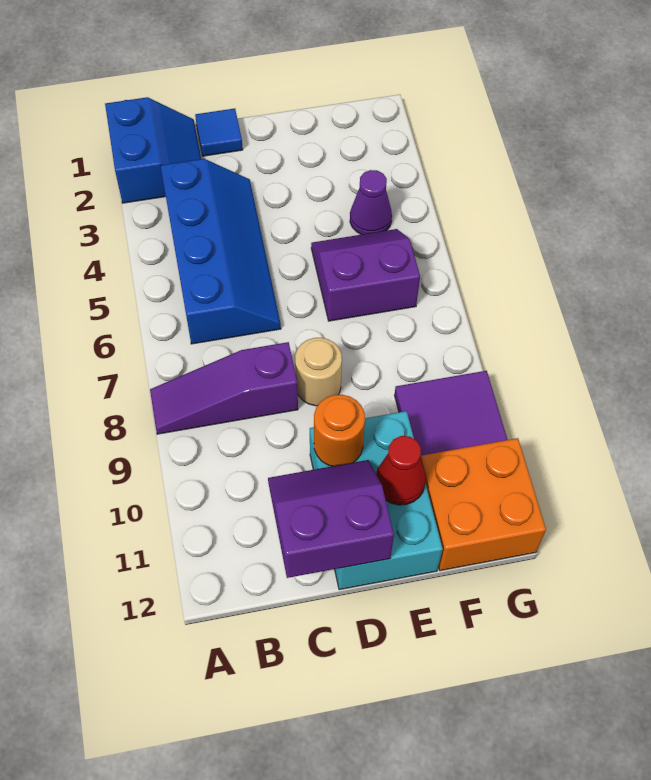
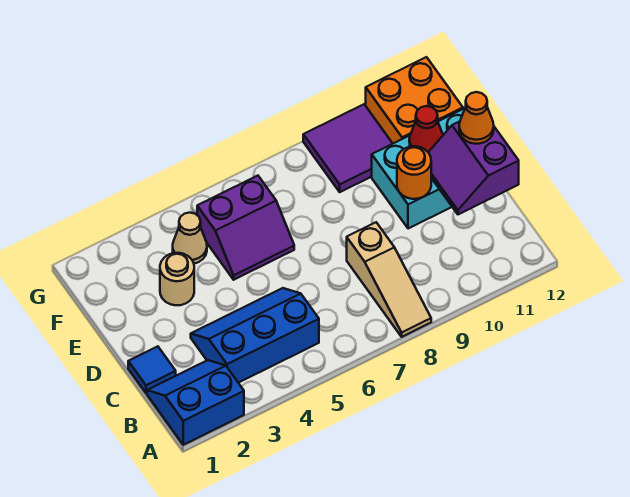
purple 1x3 slope [150,342,298,434] -> tan 1x3 slope [347,222,431,337]
blue 2x4 slope [161,159,281,344] -> blue 2x3 slope [191,288,319,383]
tan 1x1 round brick [295,338,342,406] -> tan 1x1 round brick moved to [160,253,194,305]
none -> orange 1x1 cone [459,92,494,144]
purple 2x2 slope [311,229,420,321] -> purple 2x2 slope turned to [197,176,294,280]
purple 1x1 cone [350,170,392,235] -> tan 1x1 cone [173,213,207,264]

